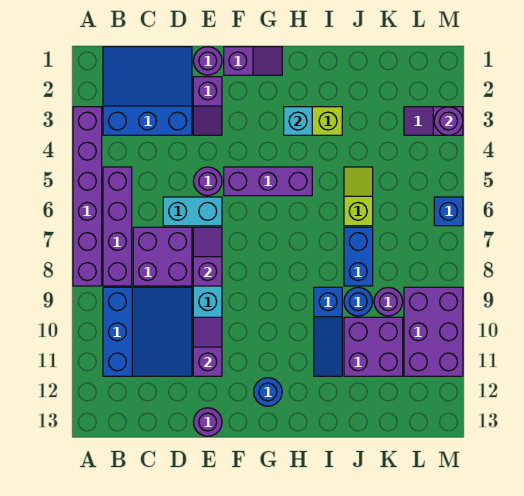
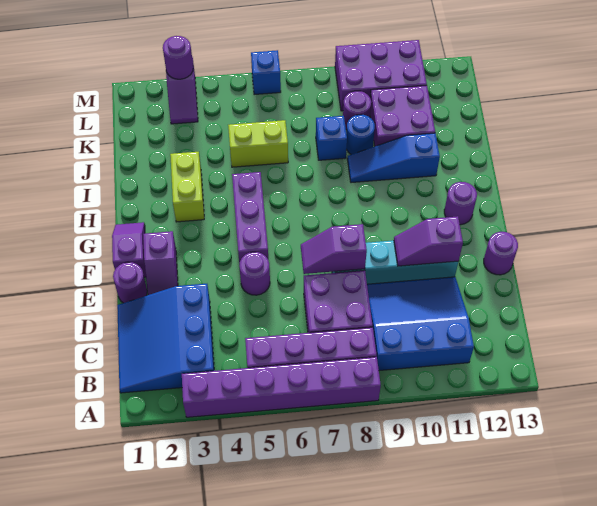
cyan 1x2 brick [163,197,222,226] -> none
purple 1x2 slope [193,77,222,135] -> purple 1x2 slope turned to [143,231,178,295]
blue 1x1 round brick [254,378,282,406] -> purple 1x1 round brick [444,182,477,225]
cyan 1x1 brick [284,107,312,135] -> none
blue 1x3 slope [314,287,342,376] -> blue 1x3 slope turned to [347,133,440,183]
lime 1x2 slope [344,167,373,226] -> lime 1x2 brick [228,120,288,167]
blue 1x2 brick [344,227,373,286] -> blue 1x1 brick [316,116,347,160]

